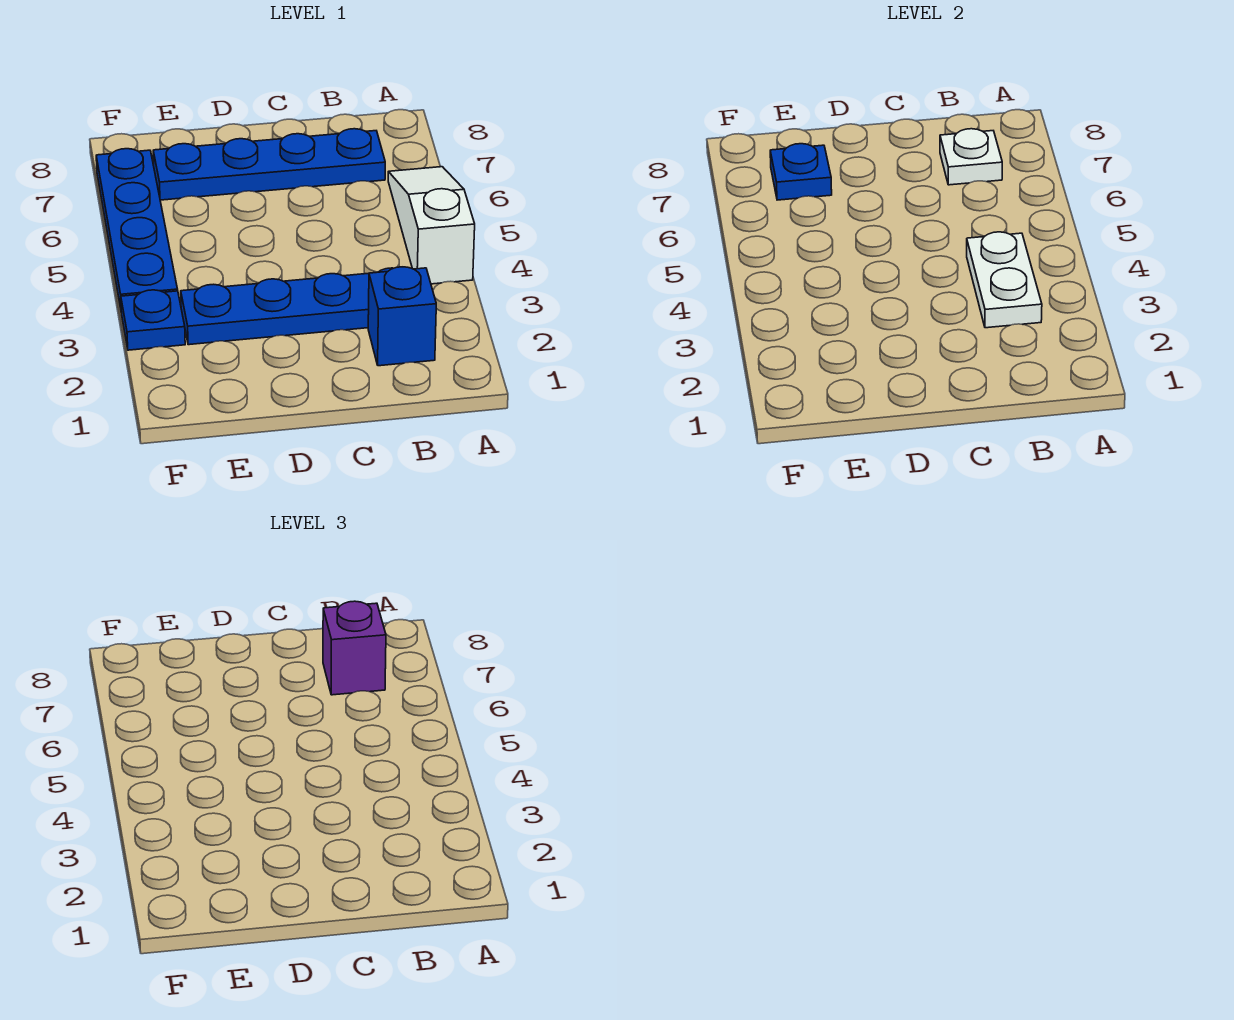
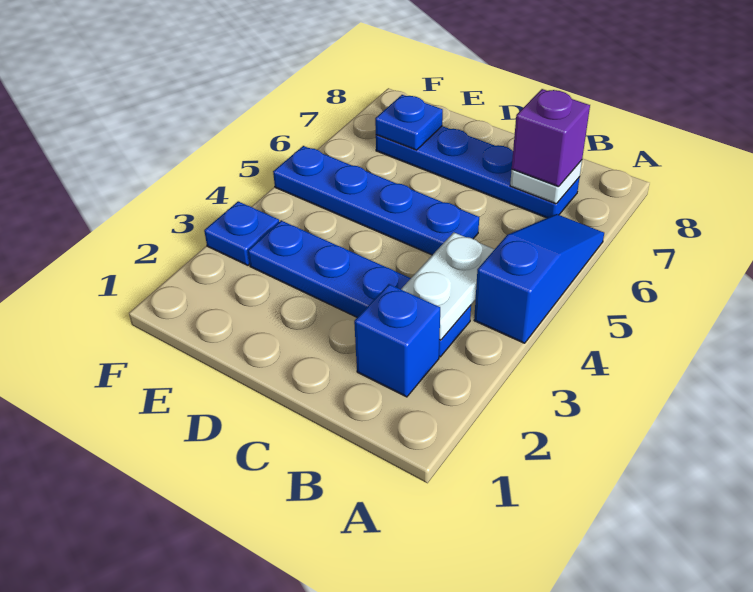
white 1x3 slope [388,167,475,284] -> blue 1x3 slope [474,214,604,343]
blue 1x4 plate [96,149,178,308] -> blue 1x4 plate turned to [273,146,479,255]

